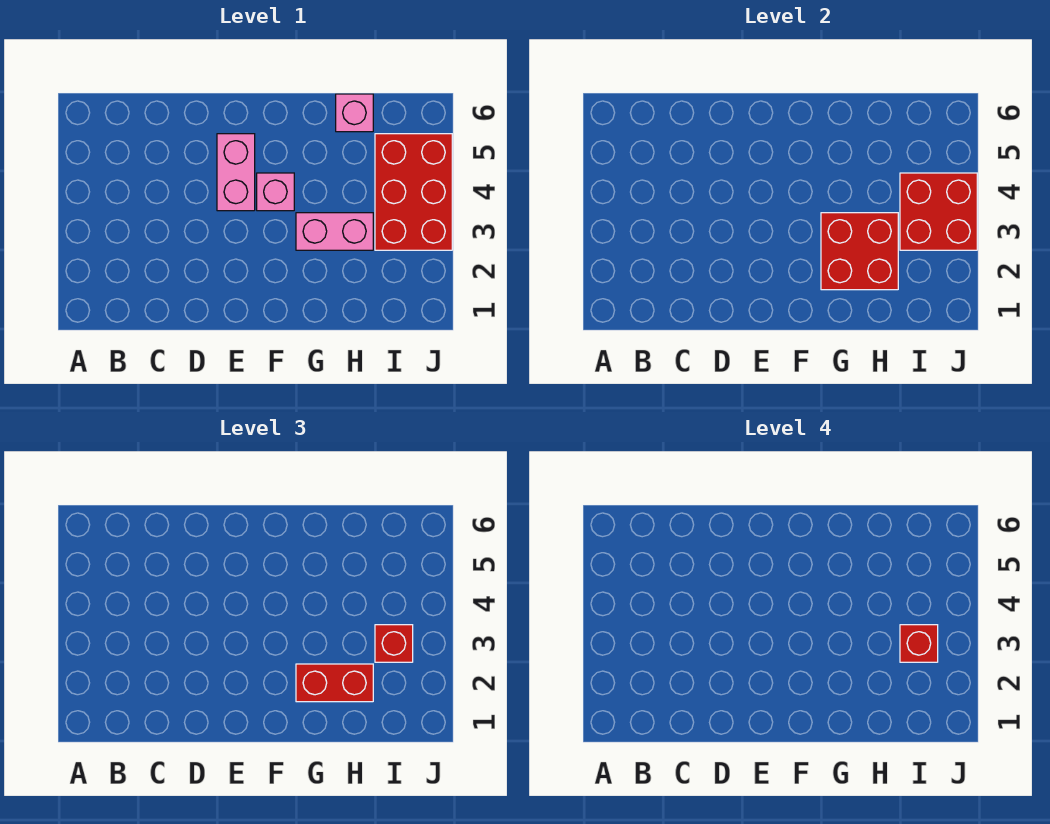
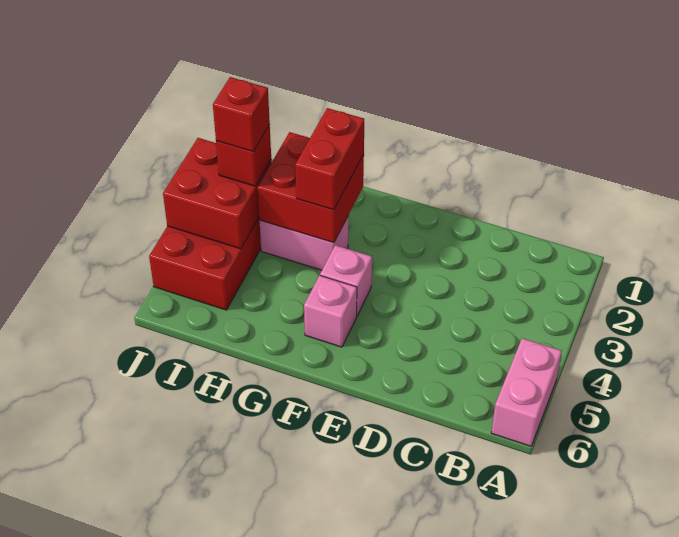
pink 1x2 brick [217,134,255,211] -> pink 1x2 brick moved to [491,338,562,446]
red 1x2 brick [296,664,373,702] -> red 1x2 brick turned to [295,108,364,210]
pink 1x1 brick [336,94,373,132] -> pink 1x1 brick moved to [304,275,357,347]

